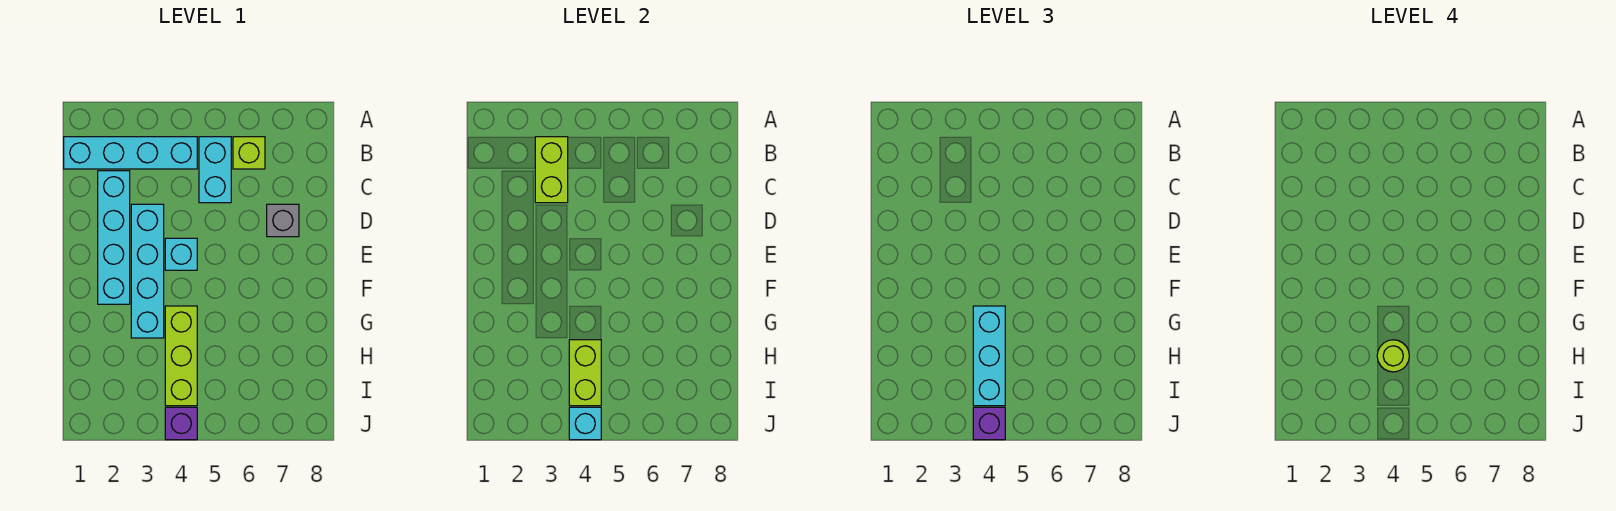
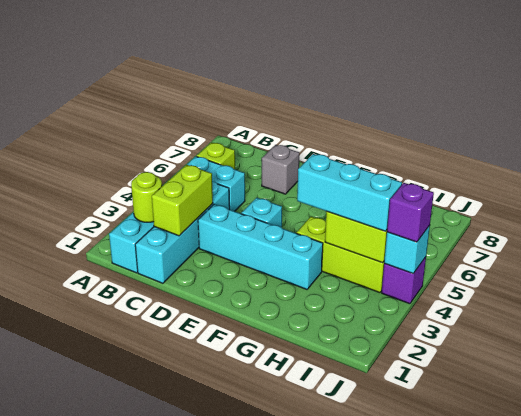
lime 1x2 brick [535,137,568,203] -> lime 1x2 brick turned to [152,165,213,236]
cyan 1x4 brick [98,171,130,304] -> cyan 1x4 brick turned to [135,181,230,283]
lime 1x1 round brick [1377,340,1409,372] -> lime 1x1 round brick moved to [131,172,162,222]

